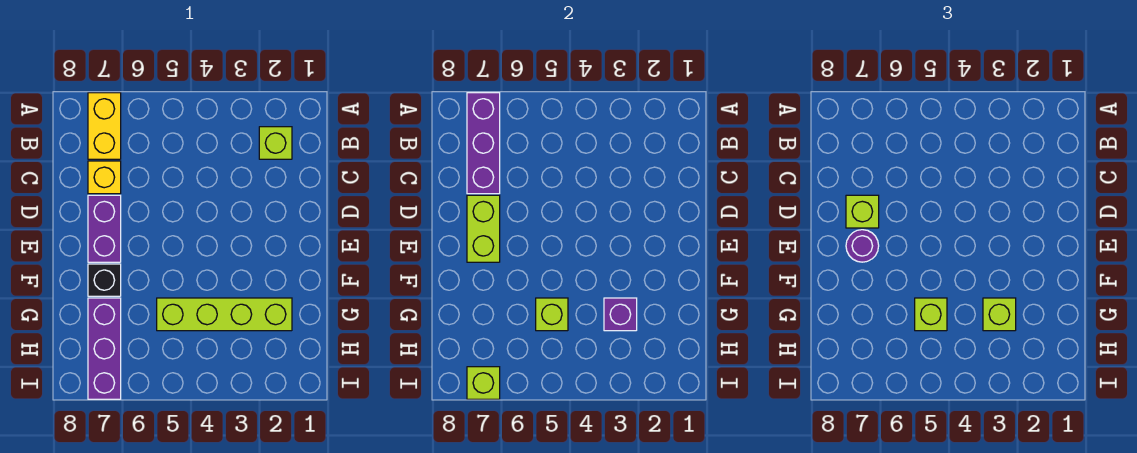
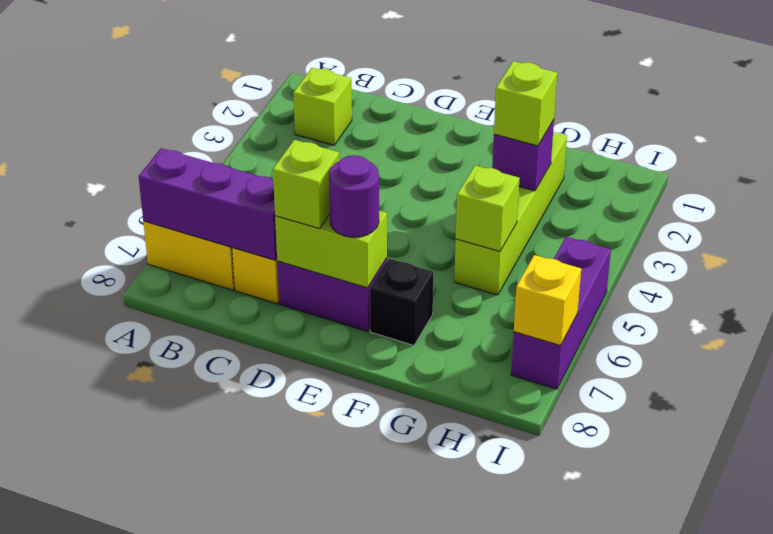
lime 1x1 brick [915,298,947,331] -> none
purple 1x3 brick [88,298,121,399] -> purple 1x3 brick turned to [511,237,611,389]
lime 1x1 brick [467,367,500,399] -> yellow 1x1 brick [514,255,581,345]

